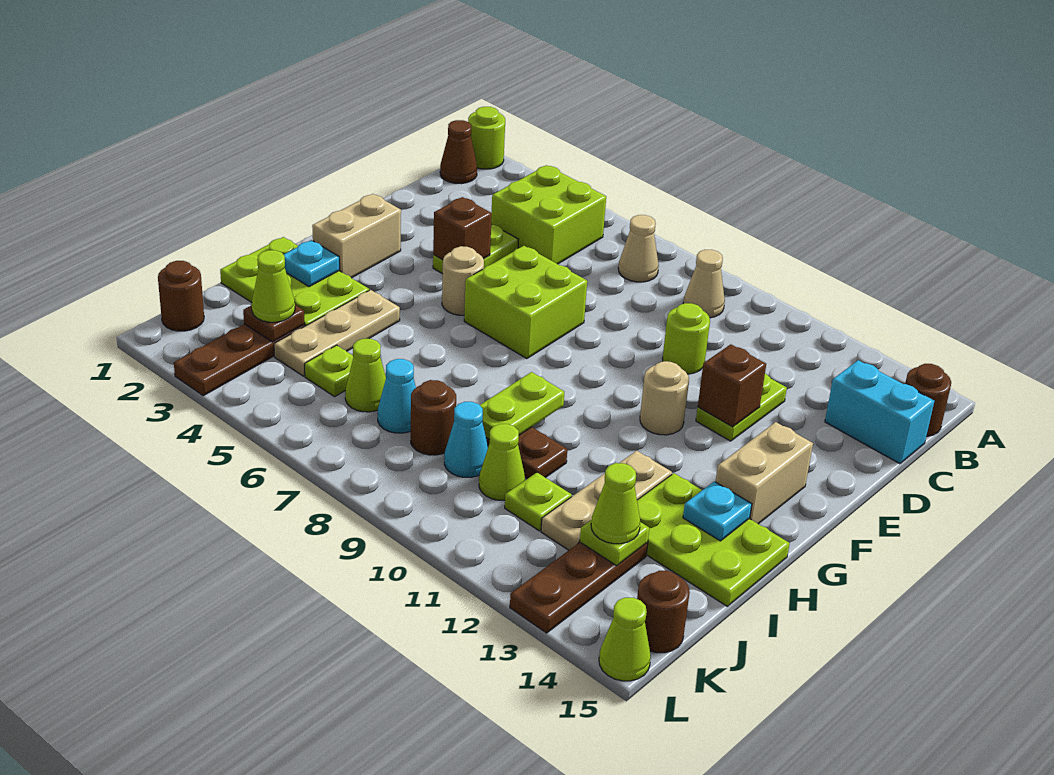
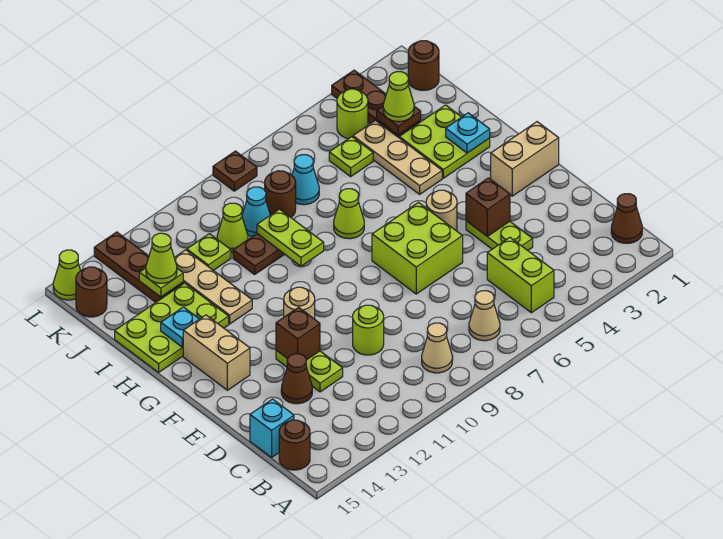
lime 1x1 round brick [468,107,505,169] -> lime 1x1 round brick moved to [337,89,368,139]
lime 2x2 brick [491,165,606,264] -> lime 1x2 brick [487,237,554,313]
cyan 1x2 brick [825,360,934,464] -> cyan 1x1 brick [250,399,294,457]
none -> brown 1x1 cone [281,354,312,404]
tan 1x2 brick [312,194,401,278] -> tan 1x2 brick turned to [491,122,559,196]
lime 2x3 plate [220,237,369,326] -> lime 2x2 plate [399,105,490,178]
lime 1x1 cone [345,339,386,412] -> lime 1x1 cone moved to [334,189,364,239]
none -> brown 1x1 plate [213,151,257,191]

